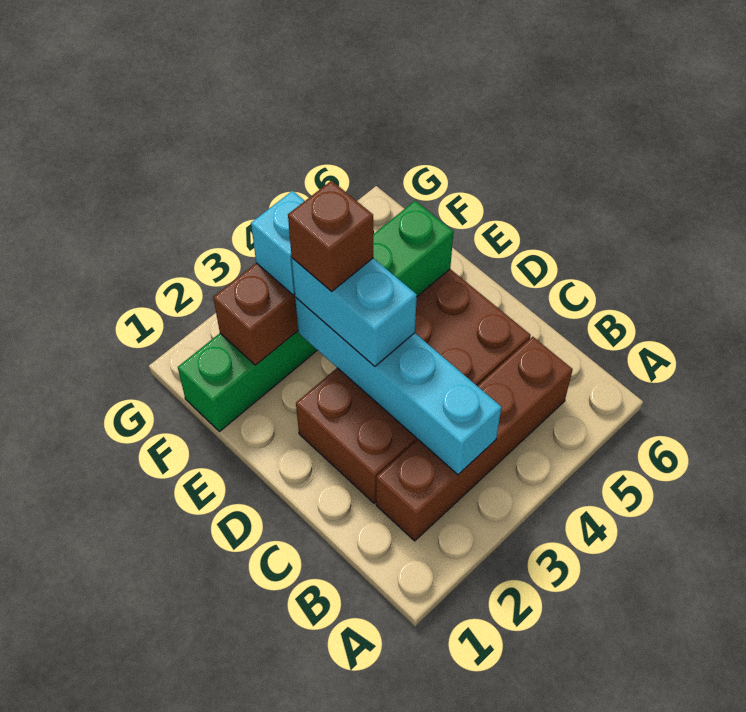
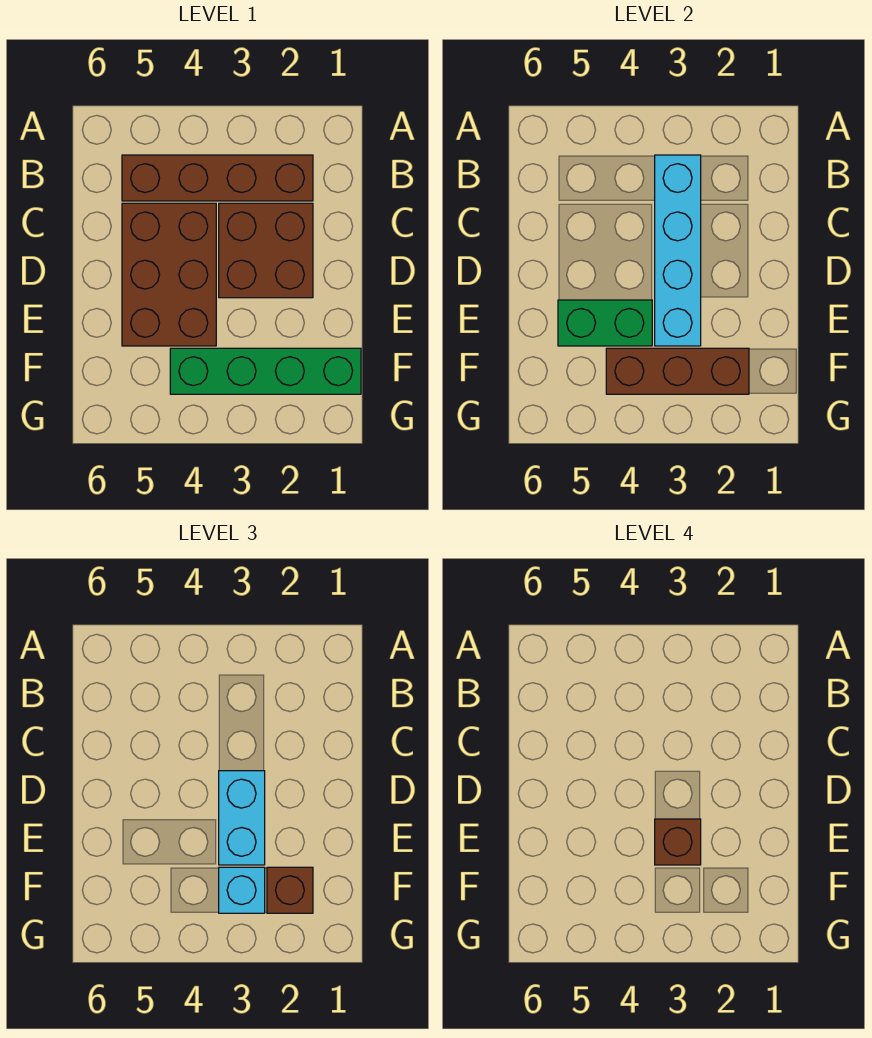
none -> brown 1x1 brick [267,867,313,913]

